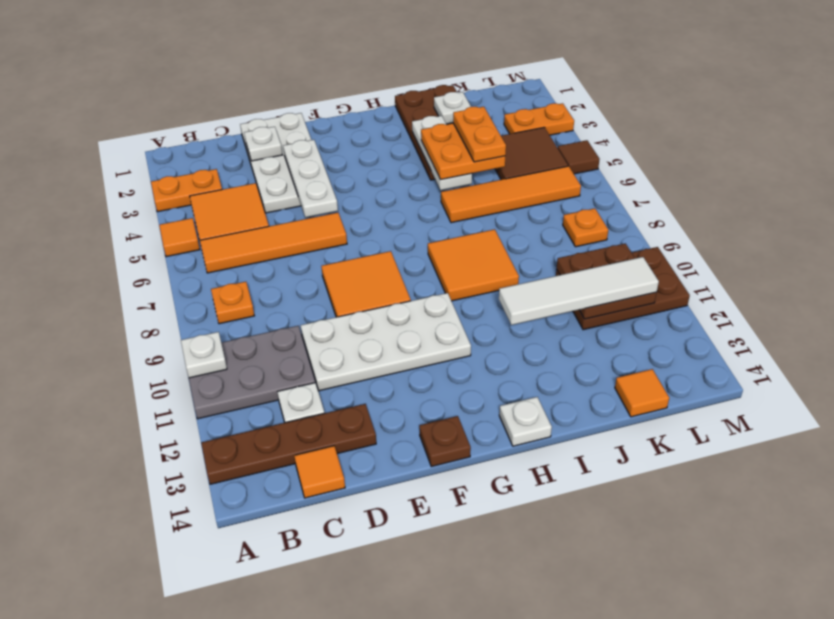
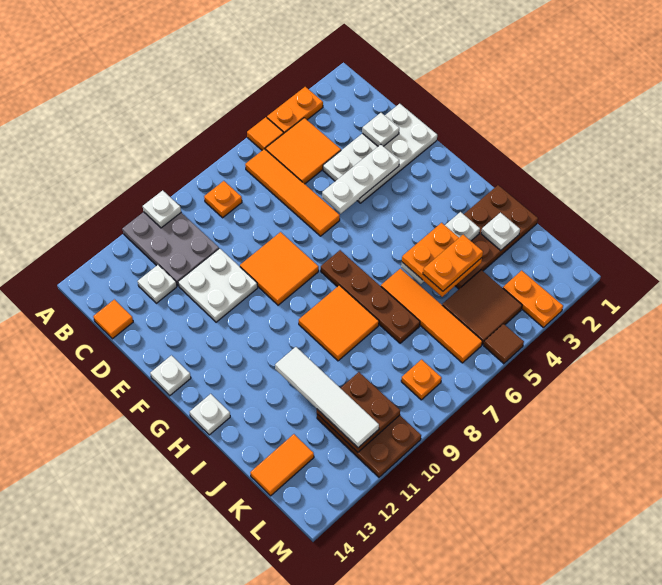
orange 1x2 plate [151,169,222,212] -> orange 1x2 plate turned to [267,87,323,133]
brown 1x4 plate [201,404,376,484] -> brown 1x4 plate moved to [321,250,420,343]
white 2x4 plate [301,293,471,391] -> white 2x2 plate [178,248,258,322]
brown 1x1 plate [419,416,471,467] -> white 1x1 plate [150,355,191,396]
orange 1x1 tile [615,369,669,417] -> orange 1x2 tile [250,434,314,496]

